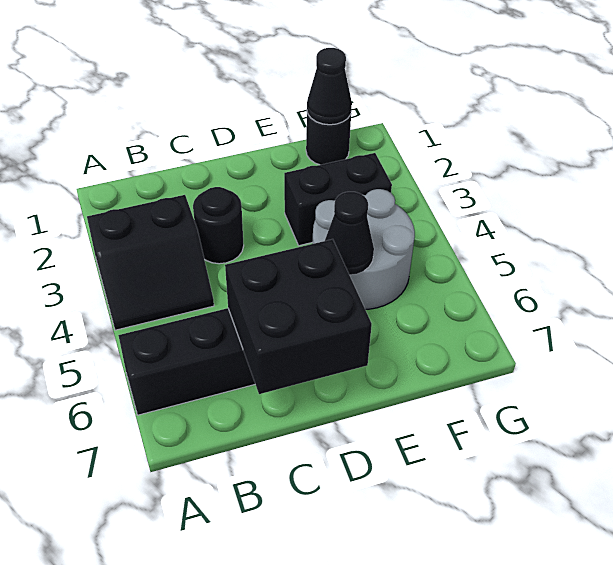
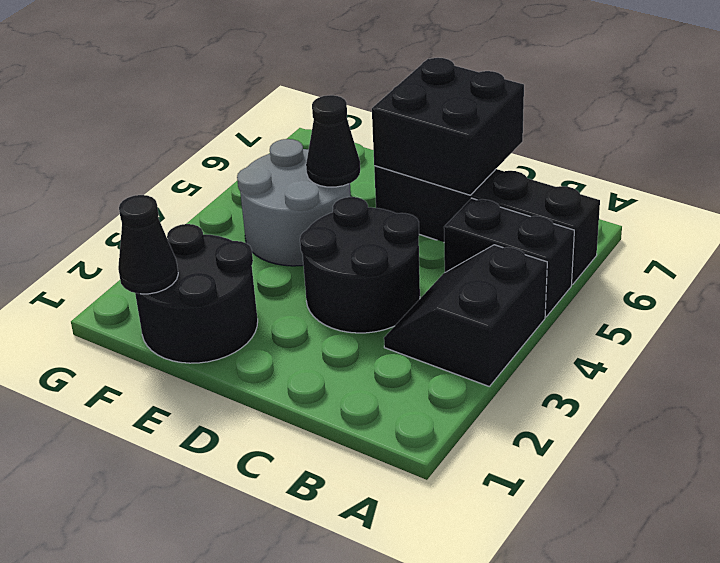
black 2x2 slope [87,195,214,330] -> black 2x2 slope turned to [384,245,547,386]
black 1x1 round brick [193,187,244,264] -> black 2x2 round brick [300,197,420,333]
black 1x2 brick [284,153,392,246] -> black 1x2 brick moved to [444,198,574,317]
black 1x1 round brick [306,113,351,165] -> black 2x2 round brick [135,224,258,363]

